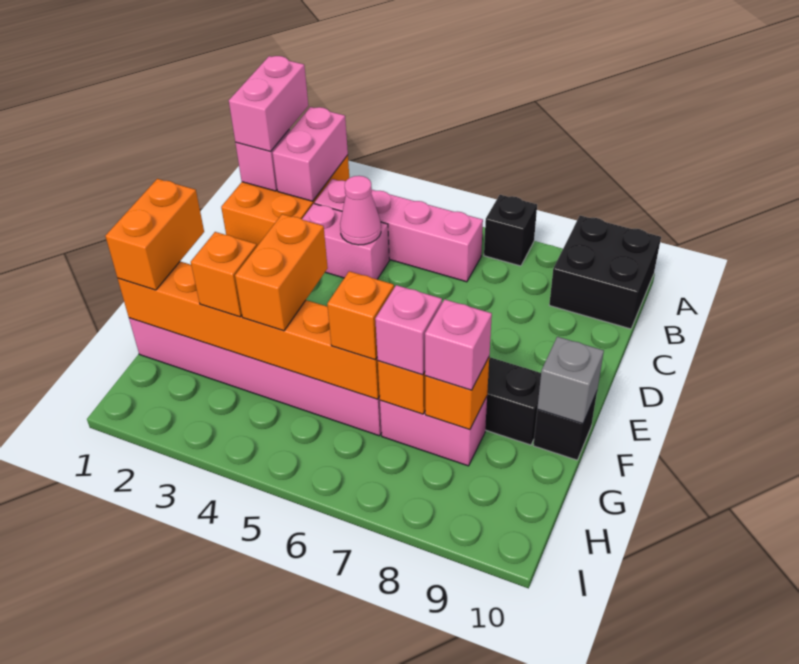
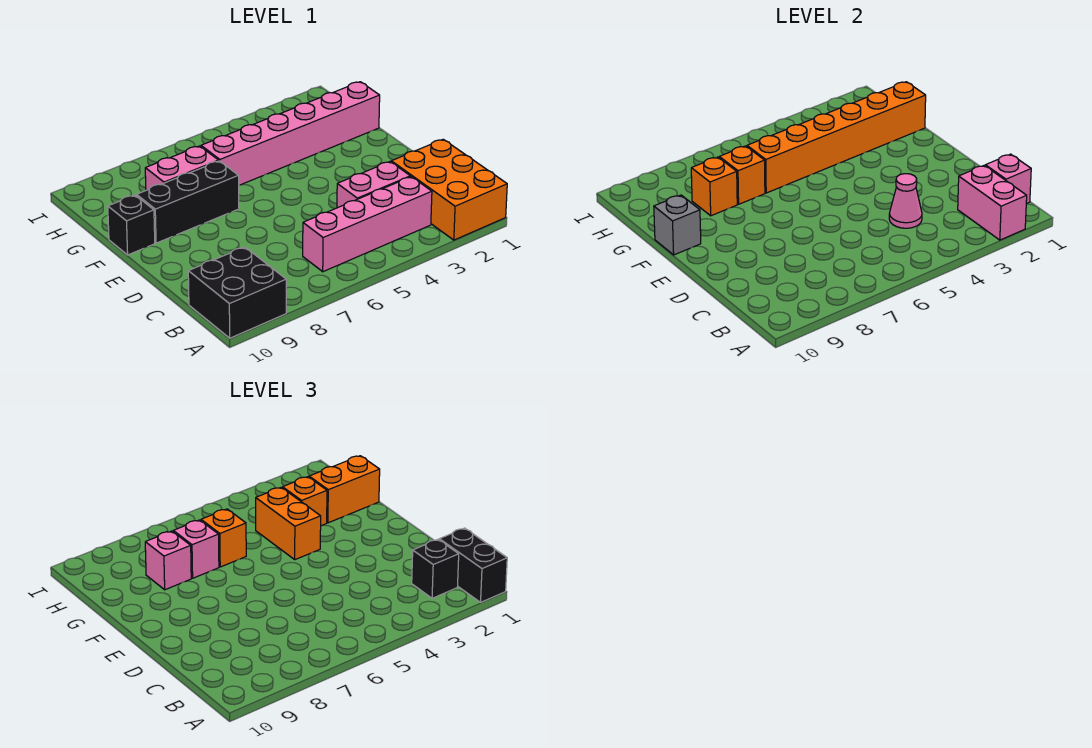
pink 1x2 brick [229,56,308,151] -> black 1x2 brick [439,528,507,602]
black 1x1 brick [484,195,537,266] -> black 1x1 brick moved to [412,540,459,598]
orange 1x2 brick [105,179,204,290] -> orange 1x2 brick turned to [309,456,380,523]

